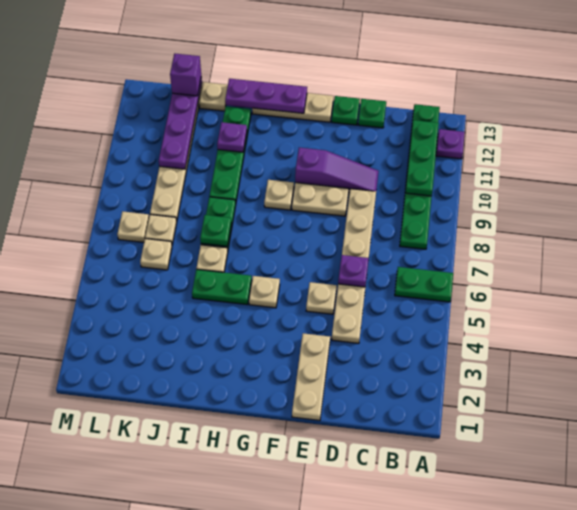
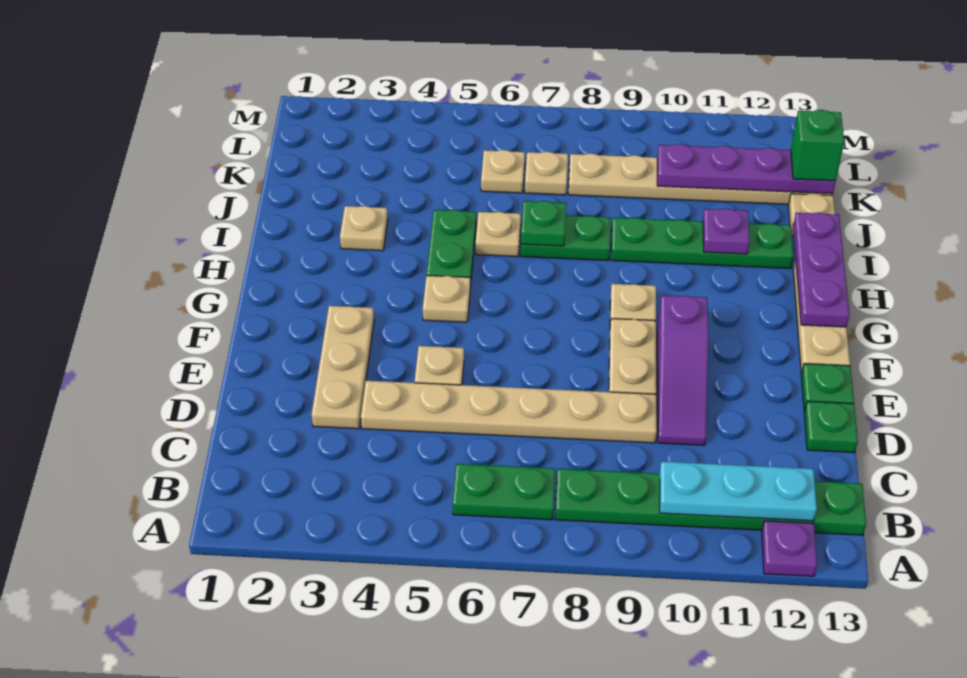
green 1x2 plate [395,267,453,302] -> green 1x2 plate turned to [453,464,555,520]
green 1x3 plate [405,120,439,196] -> cyan 1x3 plate [660,461,817,521]
purple 1x1 plate [338,255,369,287] -> none
tan 1x3 plate [292,333,330,420] -> tan 1x3 plate turned to [312,306,374,429]
purple 1x1 brick [170,54,201,96] -> green 1x1 brick [791,110,844,181]
tan 1x1 plate [117,211,149,242] -> tan 1x1 plate moved to [340,206,388,251]

